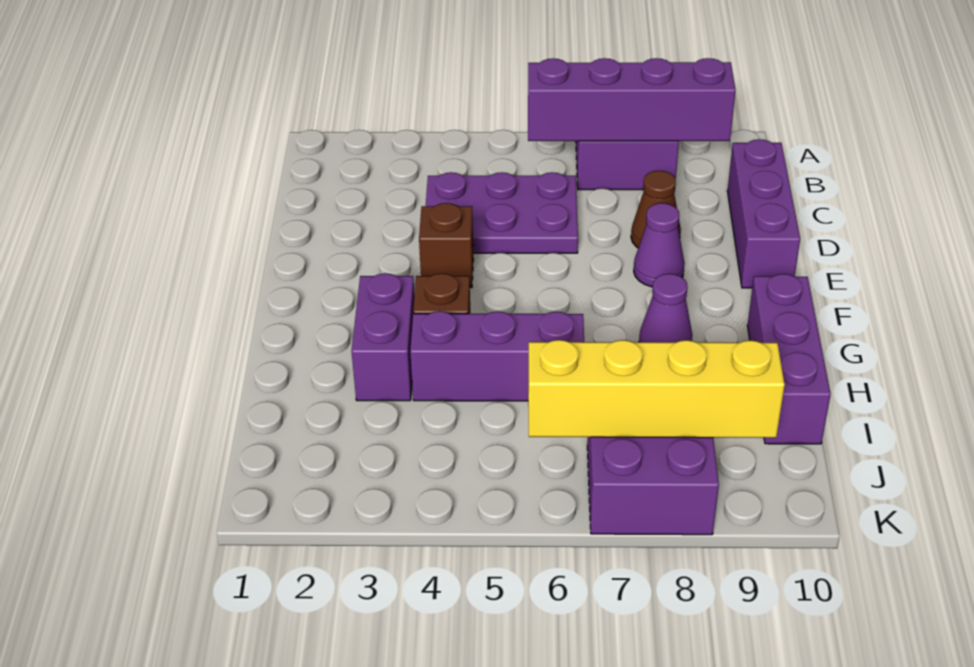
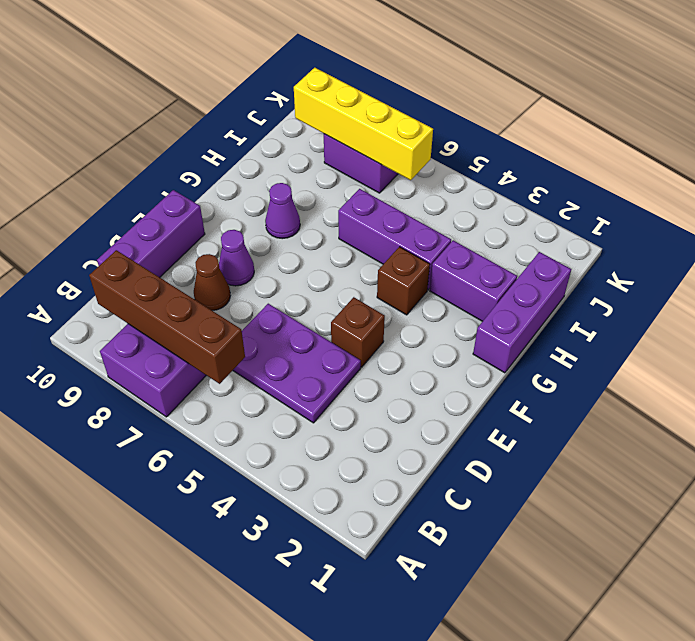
purple 1x4 brick [528,58,736,141] -> brown 1x4 brick [89,250,245,384]
purple 1x2 brick [351,273,415,401] -> purple 1x2 brick turned to [430,240,517,321]
purple 1x3 brick [747,274,831,444] -> purple 1x3 brick moved to [473,252,571,373]

